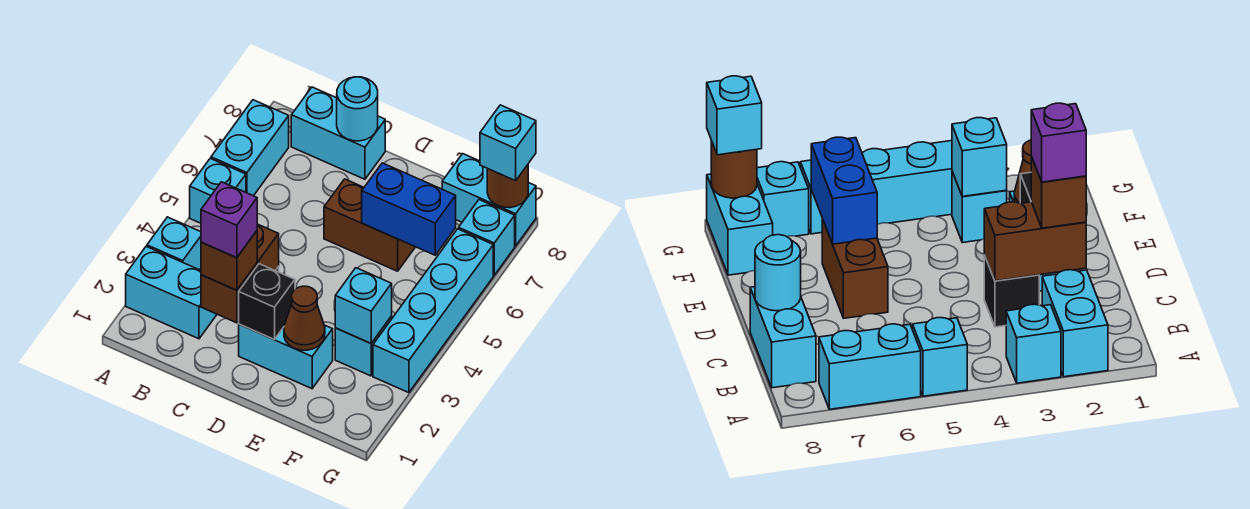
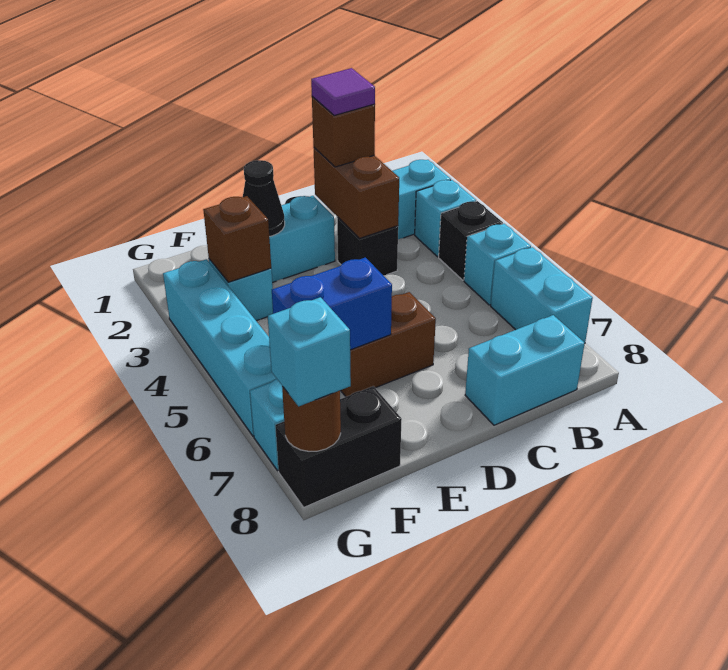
purple 1x1 brick [201,182,257,258] -> purple 1x1 tile [311,68,375,116]
cyan 1x1 round brick [337,77,378,141] -> none
black 1x1 brick [238,264,295,339] -> black 1x1 brick moved to [439,201,503,280]
brown 1x1 cone [284,286,325,350] -> black 1x1 cone [243,160,285,237]
cyan 1x1 brick [335,268,392,343] -> brown 1x1 brick [203,196,271,282]
cyan 1x2 brick [442,154,536,246] -> black 1x2 brick [275,386,402,507]

